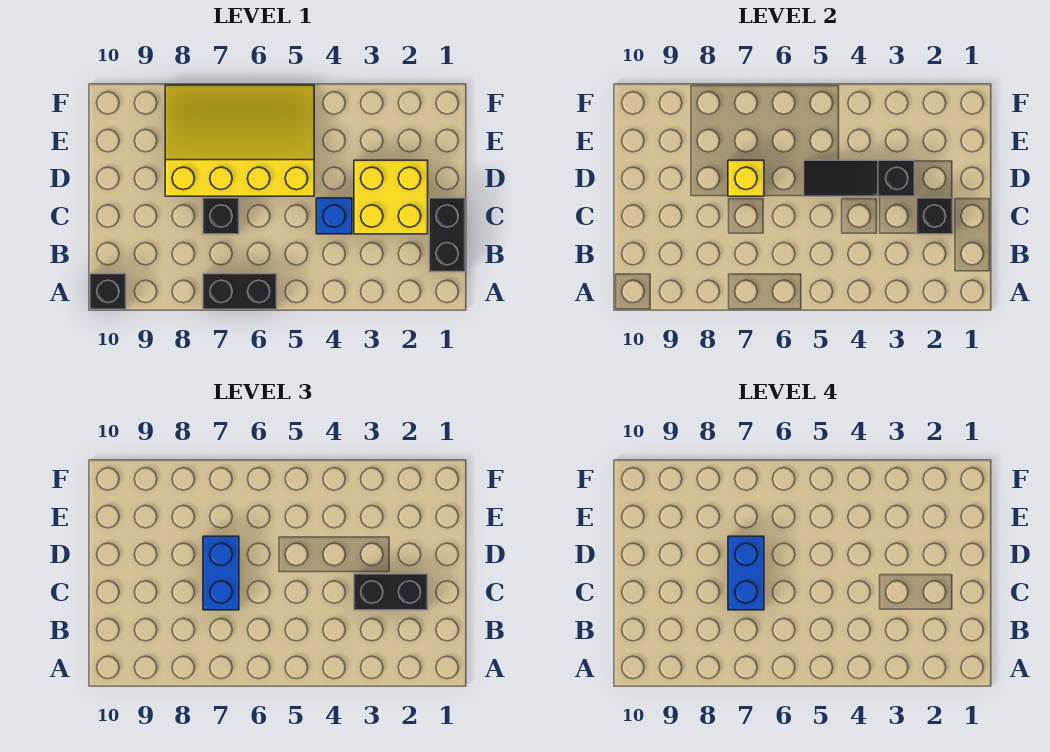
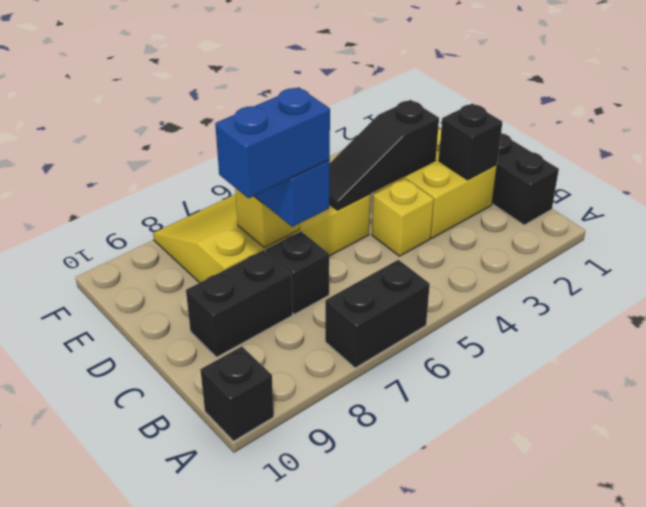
black 1x2 brick [354,574,428,610] -> black 1x2 brick moved to [186,250,292,357]
blue 1x1 brick [316,198,352,234] -> yellow 1x1 brick [372,179,434,256]
blue 1x2 brick [728,536,764,610] -> blue 1x2 brick turned to [215,87,330,198]

